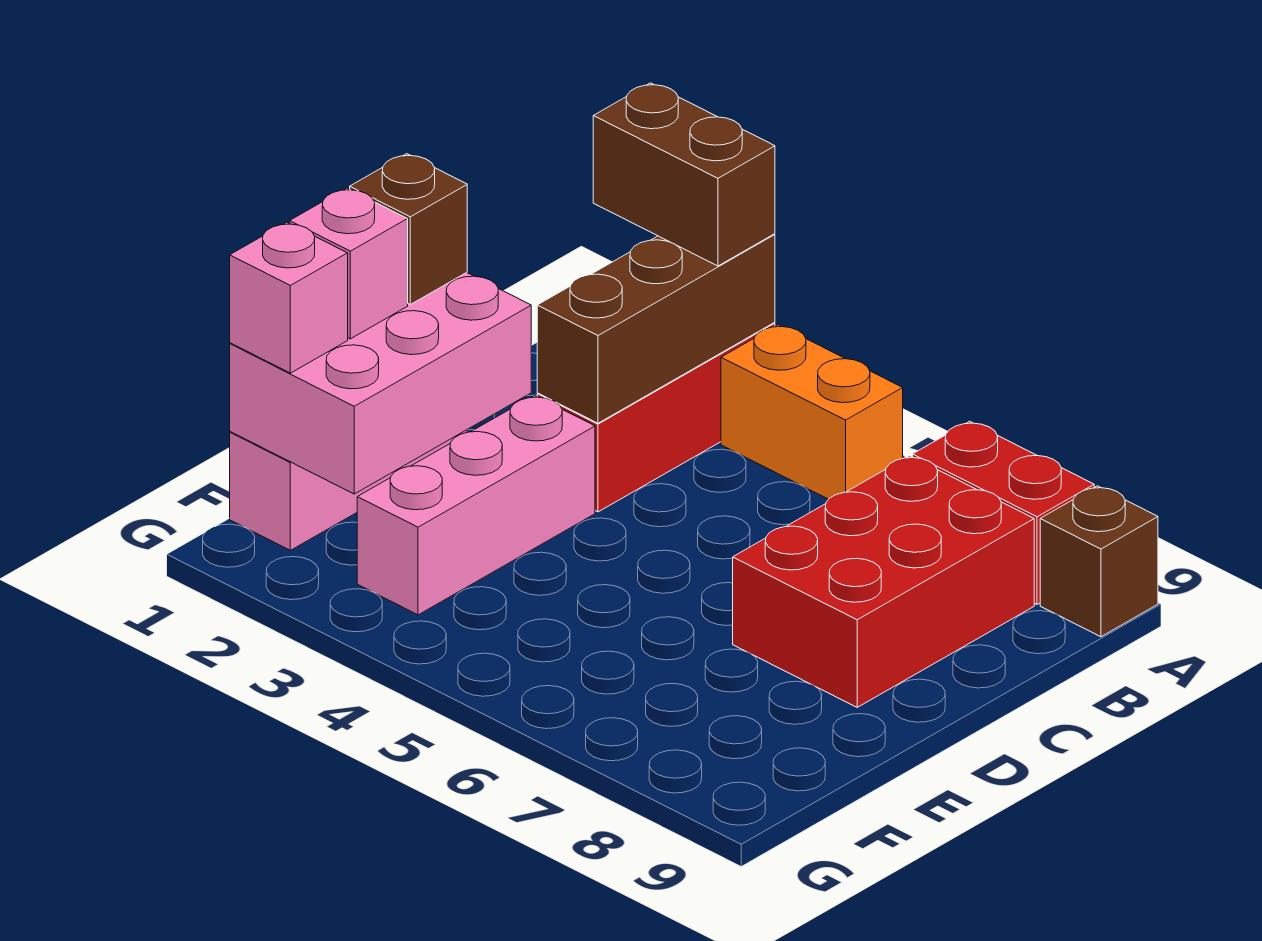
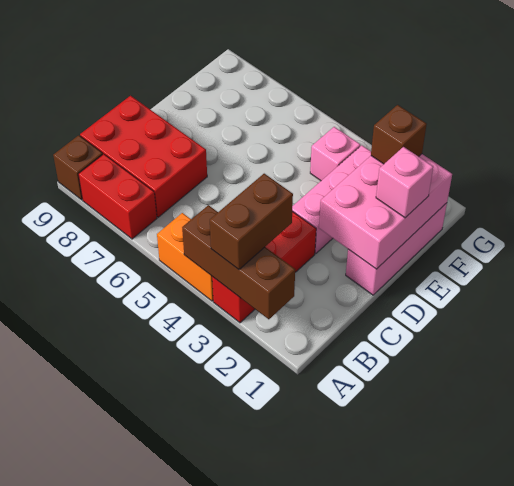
brown 1x2 brick [593,83,775,266] -> brown 1x2 brick turned to [210,174,293,269]
brown 1x3 brick [537,234,775,423] -> brown 1x3 brick turned to [182,205,295,319]
red 2x3 brick [733,456,1034,707] -> red 2x3 brick turned to [80,96,207,217]
brown 1x1 brick [350,154,467,304] -> brown 1x1 brick moved to [371,105,427,164]
pink 1x1 brick [230,222,348,373] -> pink 1x1 brick moved to [310,127,360,181]

